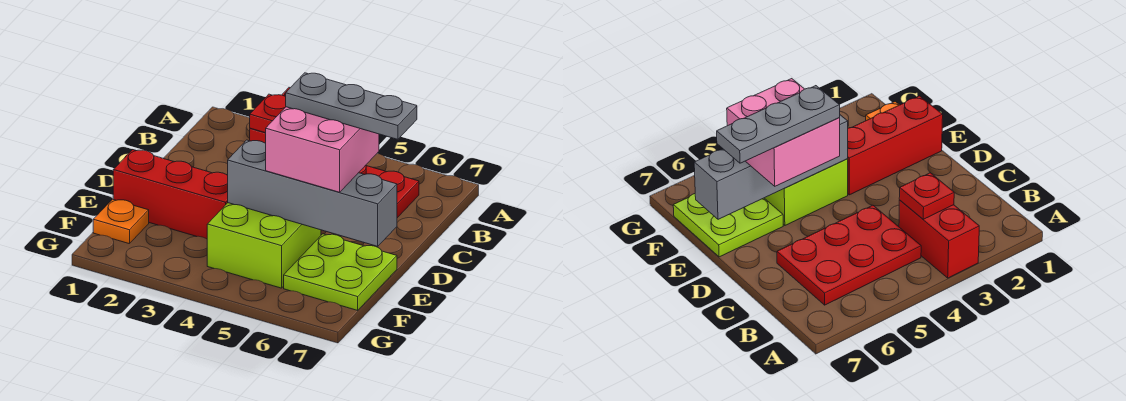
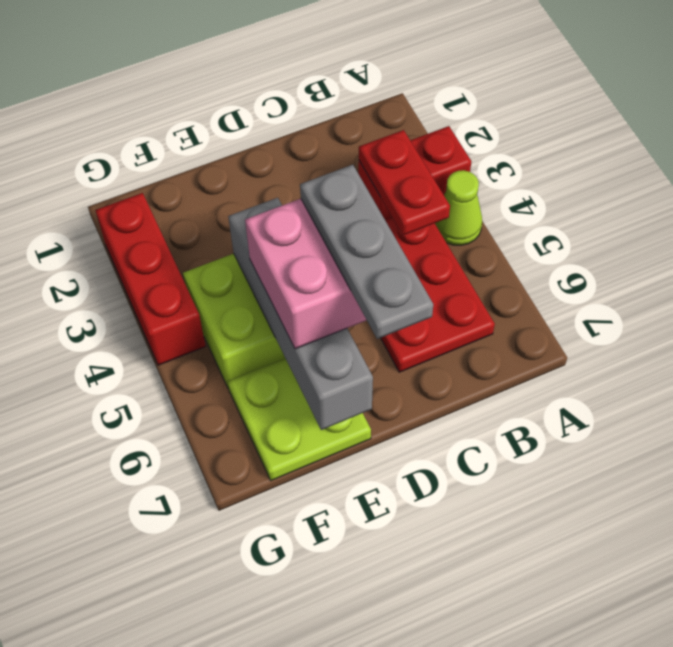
none -> lime 1x1 cone [435,170,482,245]
red 1x1 plate [250,94,286,133] -> red 1x2 plate [359,130,450,235]
red 1x3 brick [113,150,228,239] -> red 1x3 brick moved to [95,193,206,365]
orange 1x1 plate [93,199,149,244] -> none

